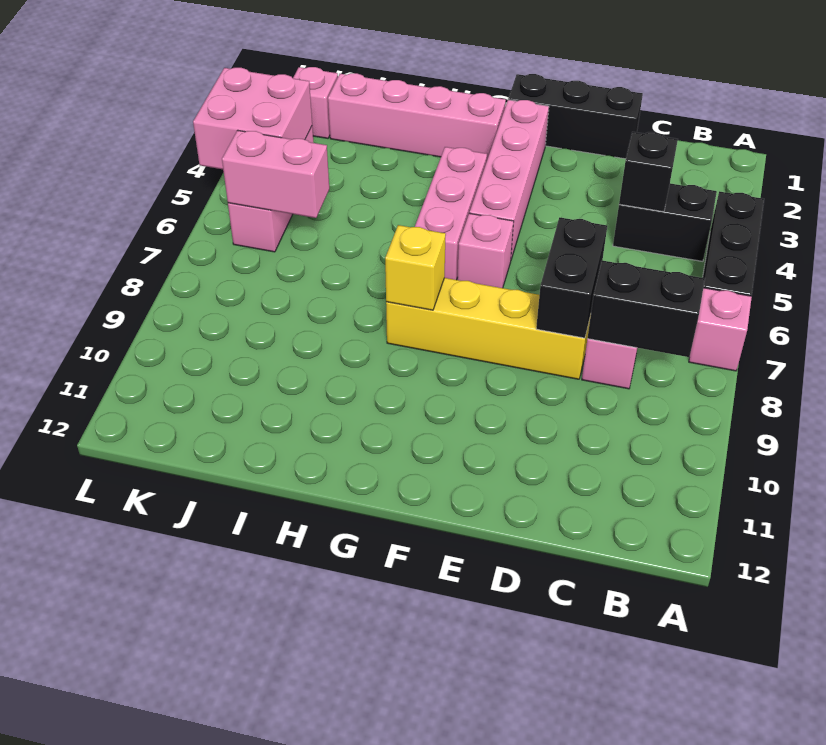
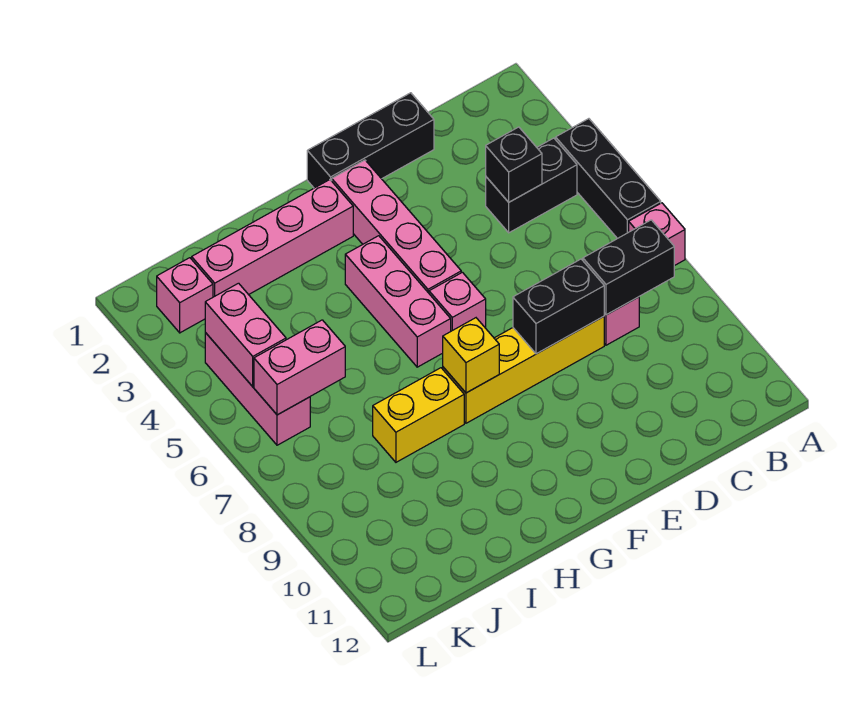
black 1x2 brick [536,217,607,338] -> black 1x2 brick turned to [513,259,604,354]
none -> yellow 1x2 brick [373,368,464,462]
pink 2x2 brick [193,68,312,169] -> pink 1x2 brick [205,283,286,386]

